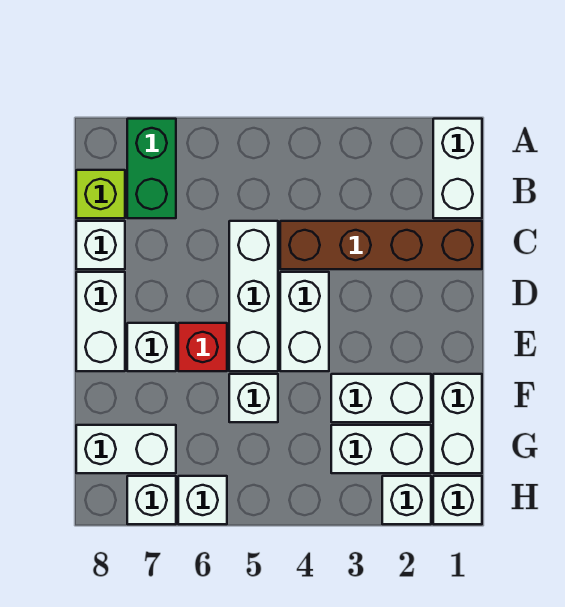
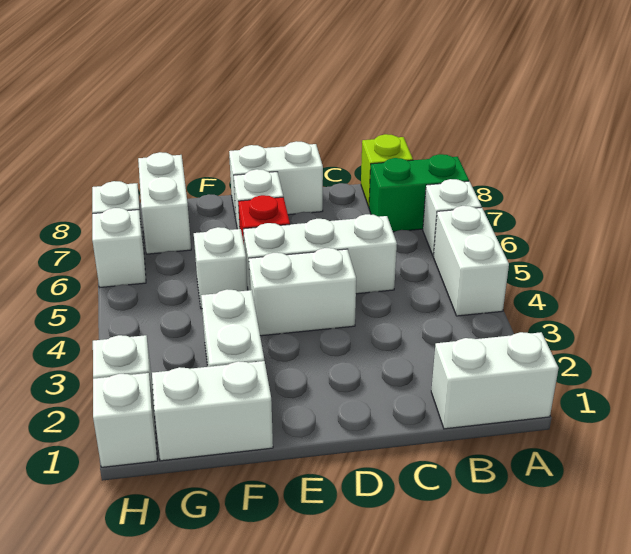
brown 1x4 brick [280,221,482,269] -> none
white 1x1 brick [76,221,125,269] -> white 1x1 brick moved to [423,179,481,256]
white 1x2 brick [331,425,431,473] -> white 1x2 brick moved to [433,206,509,316]

